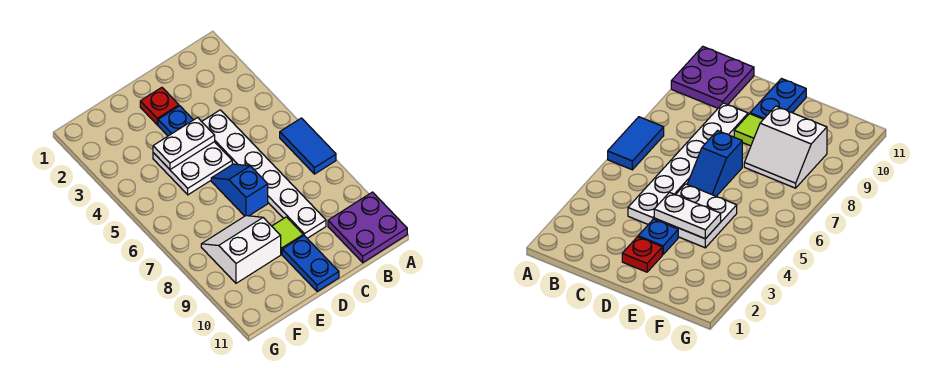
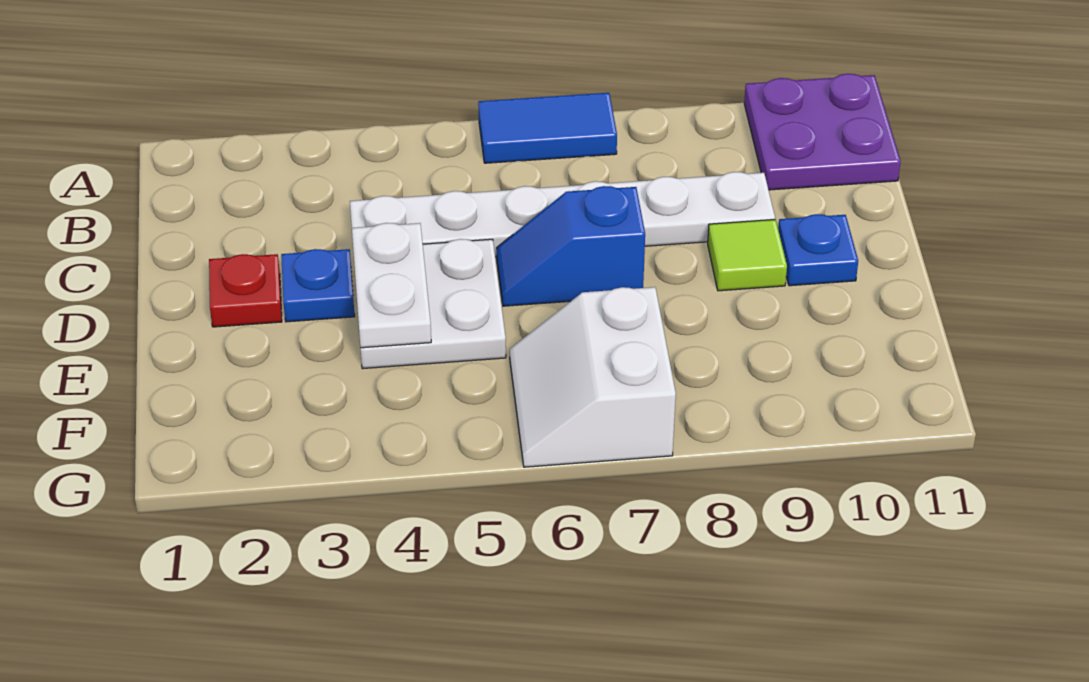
blue 1x2 plate [282,236,339,292] -> blue 1x1 plate [778,214,858,286]
white 2x2 slope [201,216,281,283] -> white 2x2 slope moved to [510,287,676,467]

